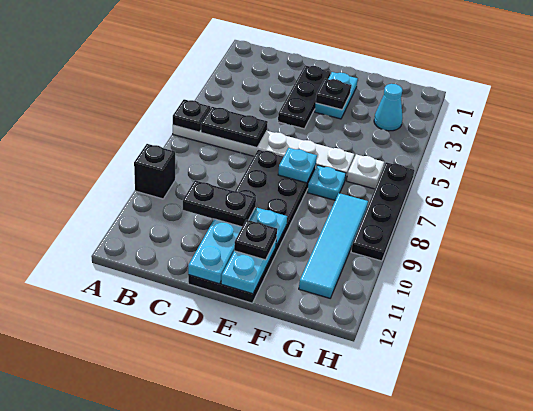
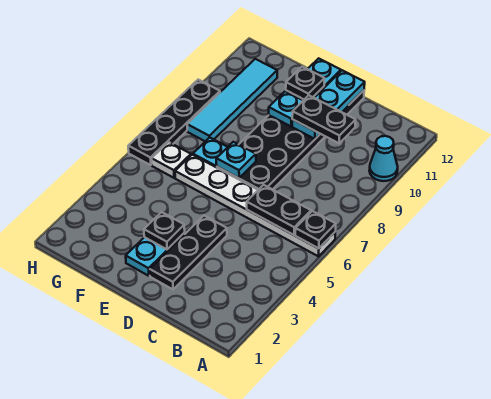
black 1x1 brick [134,144,175,199] -> none
cyan 1x1 cone [374,84,403,131] -> cyan 1x1 cone moved to [369,136,398,181]

